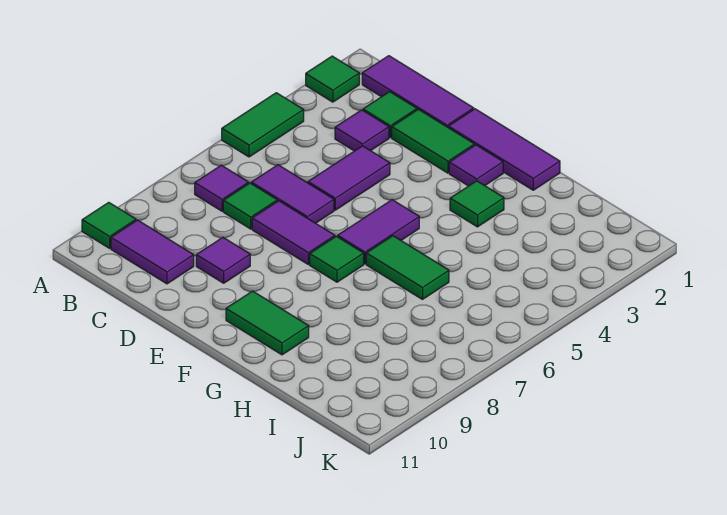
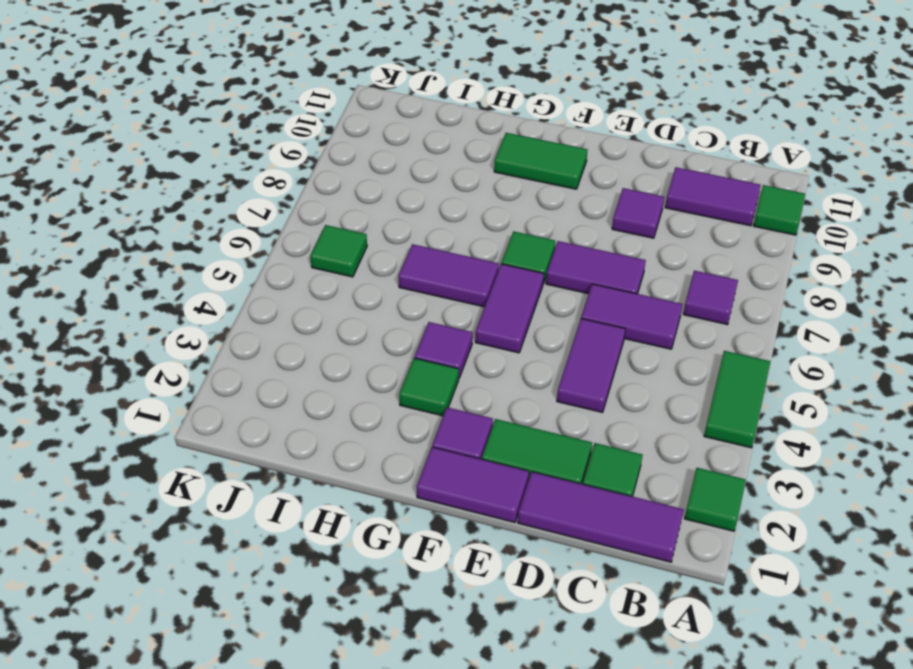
purple 1x1 tile [335,110,389,151] -> purple 1x1 tile moved to [415,322,473,378]
green 1x1 tile [223,183,277,229] -> green 1x1 tile moved to [310,225,367,277]
purple 1x3 tile [448,109,560,190] -> purple 1x2 tile [416,447,529,522]
green 1x2 tile [366,236,449,299] -> purple 1x2 tile [398,244,499,307]

